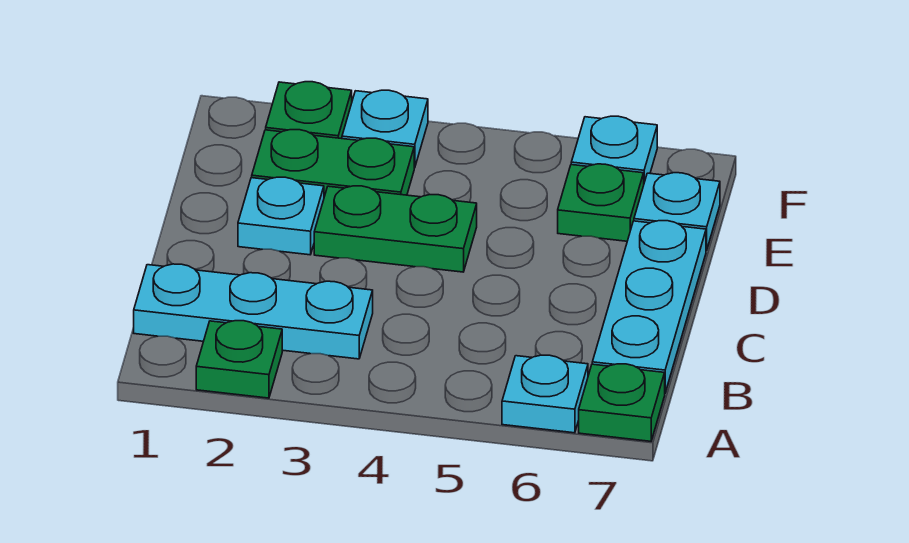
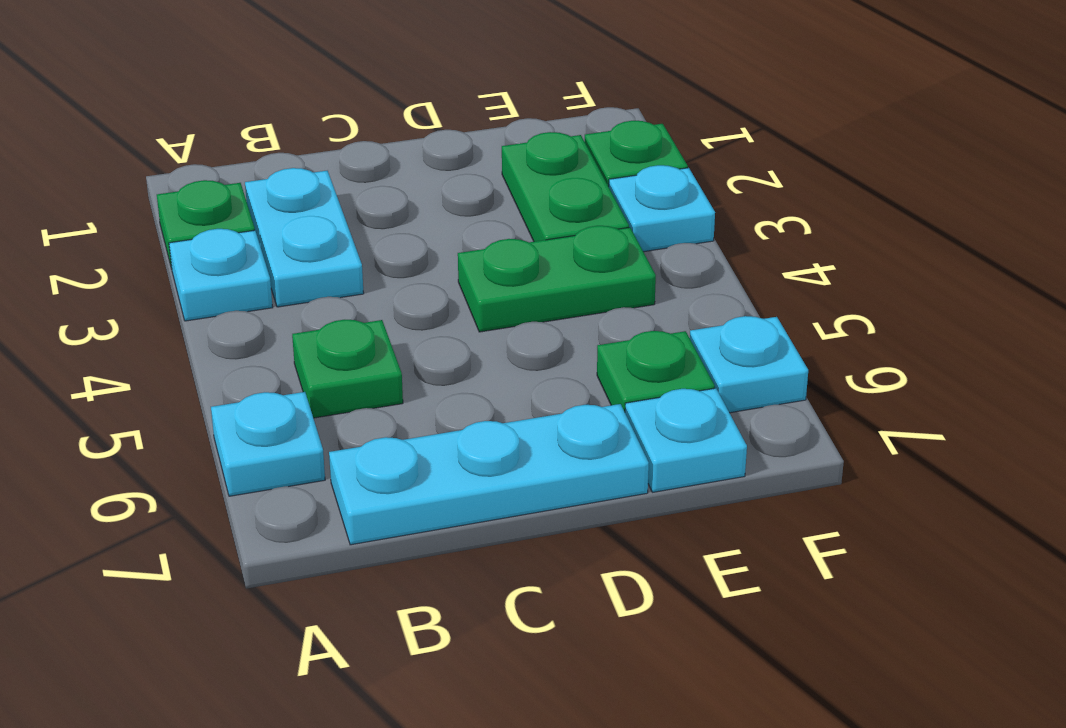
green 1x1 plate [579,364,665,441] -> green 1x1 plate moved to [292,320,403,418]
cyan 1x3 plate [134,264,373,359] -> cyan 1x2 plate [245,168,364,307]
cyan 1x1 plate [238,177,324,255] -> cyan 1x1 plate moved to [169,229,273,321]
green 1x2 plate [314,186,477,272] -> green 1x2 plate turned to [458,226,656,332]

